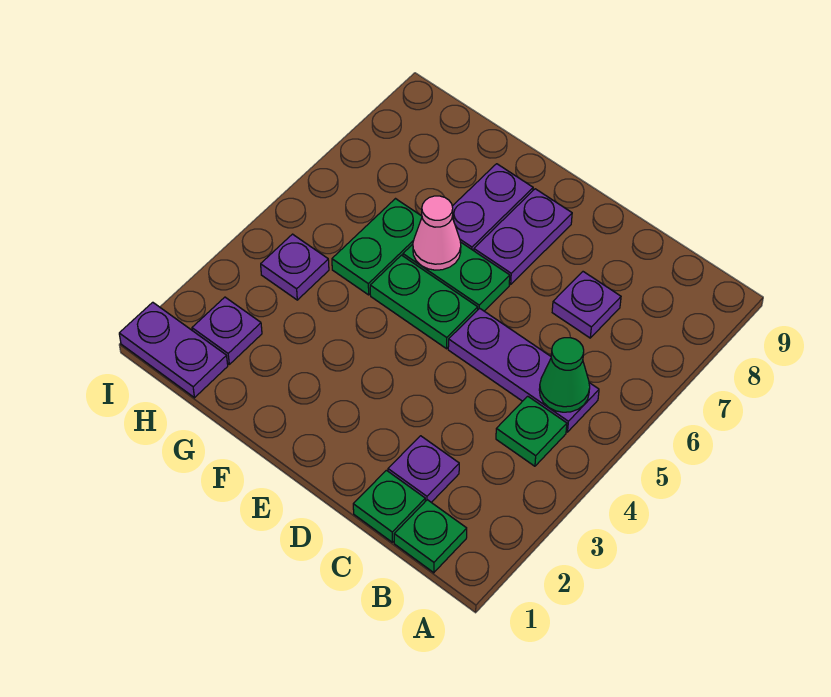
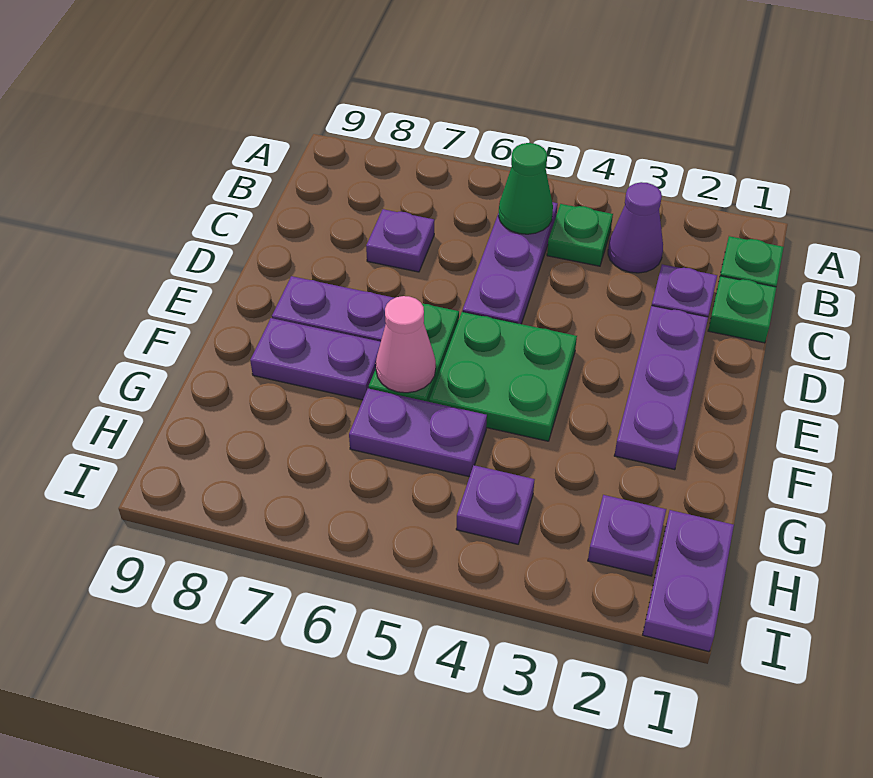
none -> purple 1x1 cone [608,182,663,273]
none -> purple 1x3 plate [614,306,708,470]
green 1x2 plate [370,255,478,349] -> green 2x2 plate [429,312,577,441]
green 1x2 plate [332,199,422,295] -> purple 1x2 plate [349,388,487,477]

